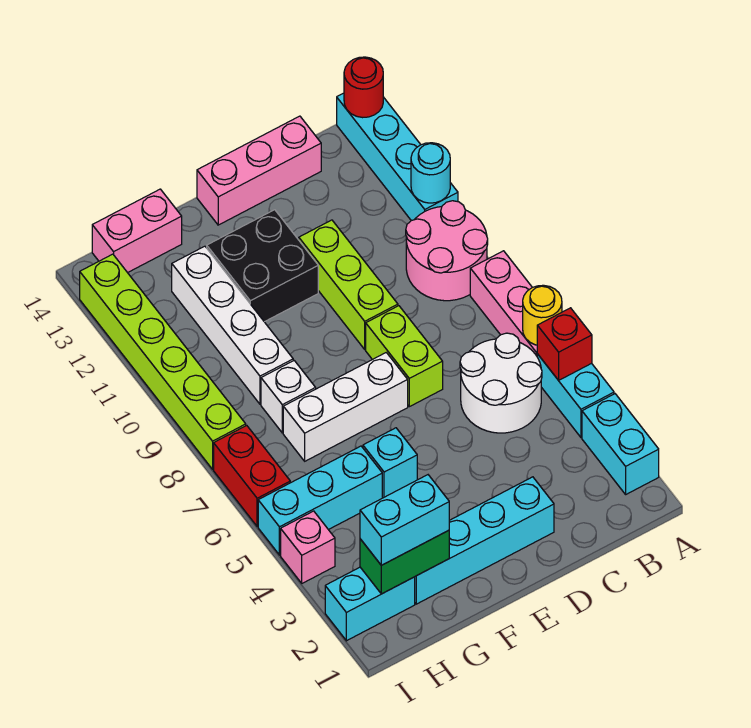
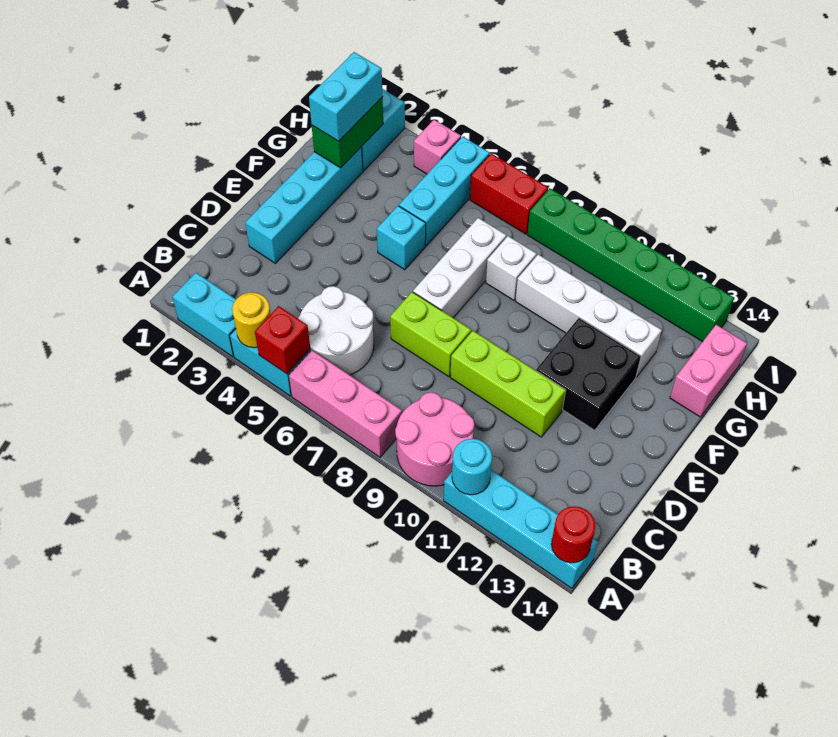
yellow 1x1 round brick [523,285,562,345] -> yellow 1x1 round brick moved to [232,292,271,348]
pink 1x3 brick [197,116,321,225] -> none
lime 1x6 brick [80,254,246,469] -> green 1x6 brick [527,188,734,342]

